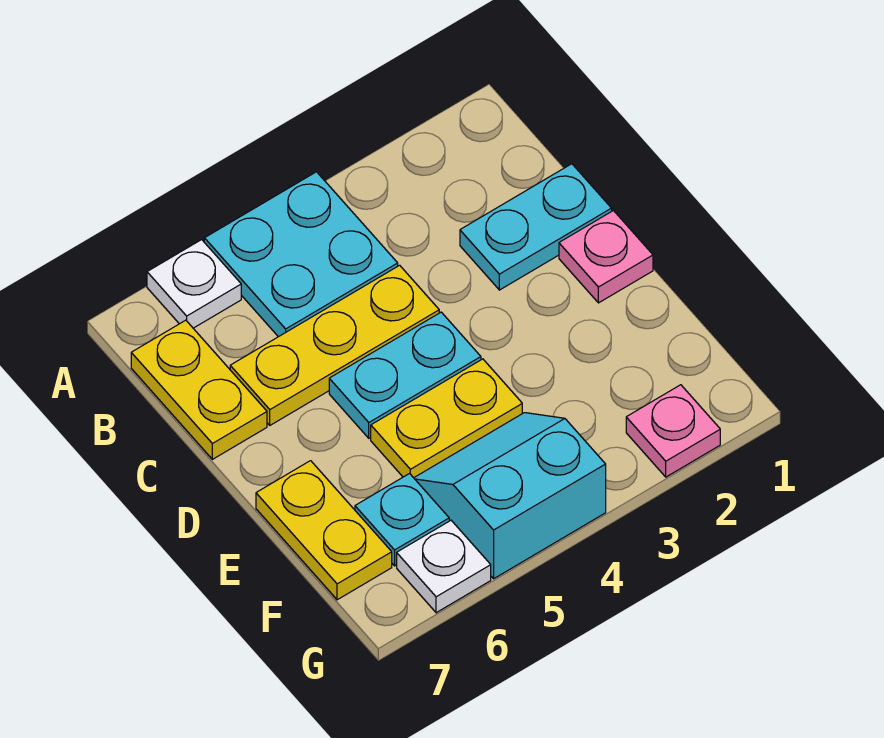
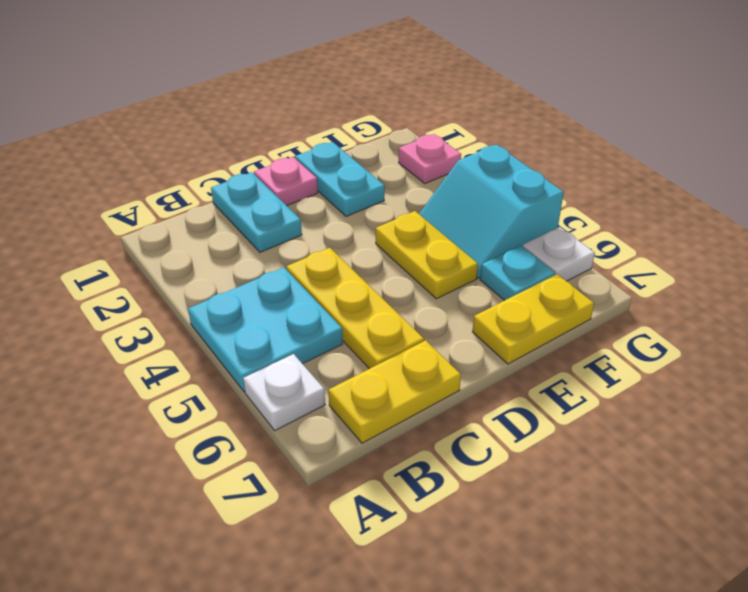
cyan 1x2 plate [329,312,481,438] -> cyan 1x2 plate moved to [295,142,385,216]

